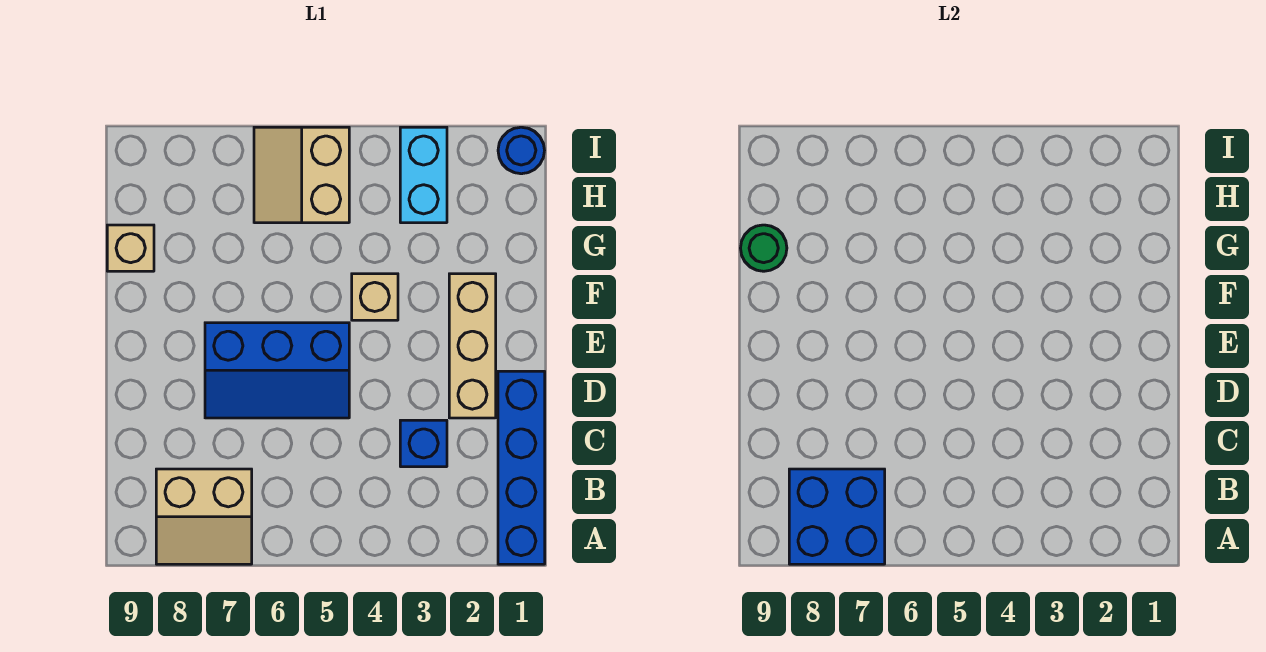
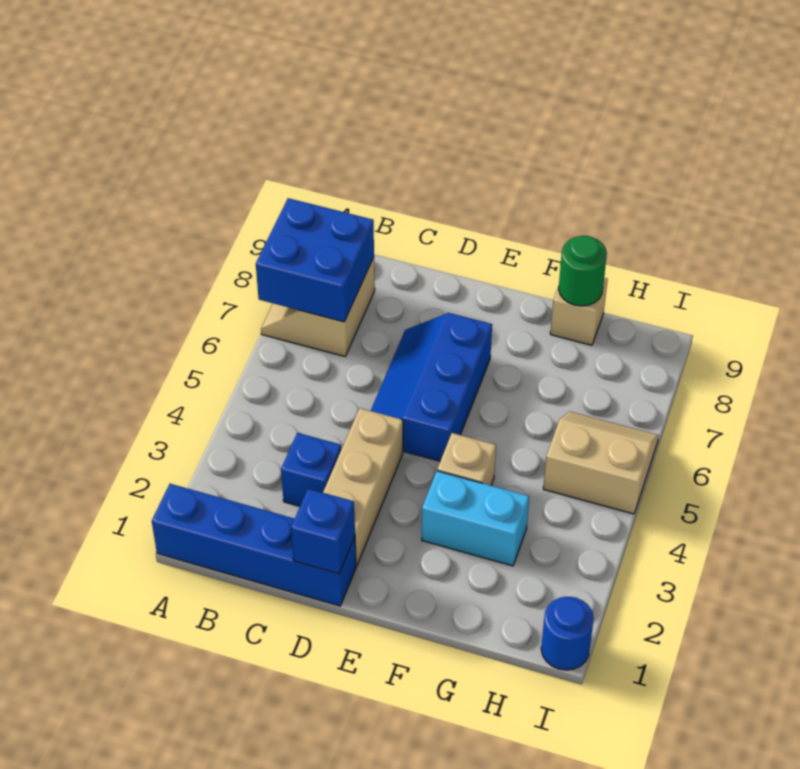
none -> blue 1x1 brick [291,489,355,574]
tan 1x3 brick [449,274,496,418] -> tan 1x3 brick turned to [323,408,403,566]
cyan 1x2 brick [400,127,447,223] -> cyan 1x2 brick moved to [422,471,529,566]

